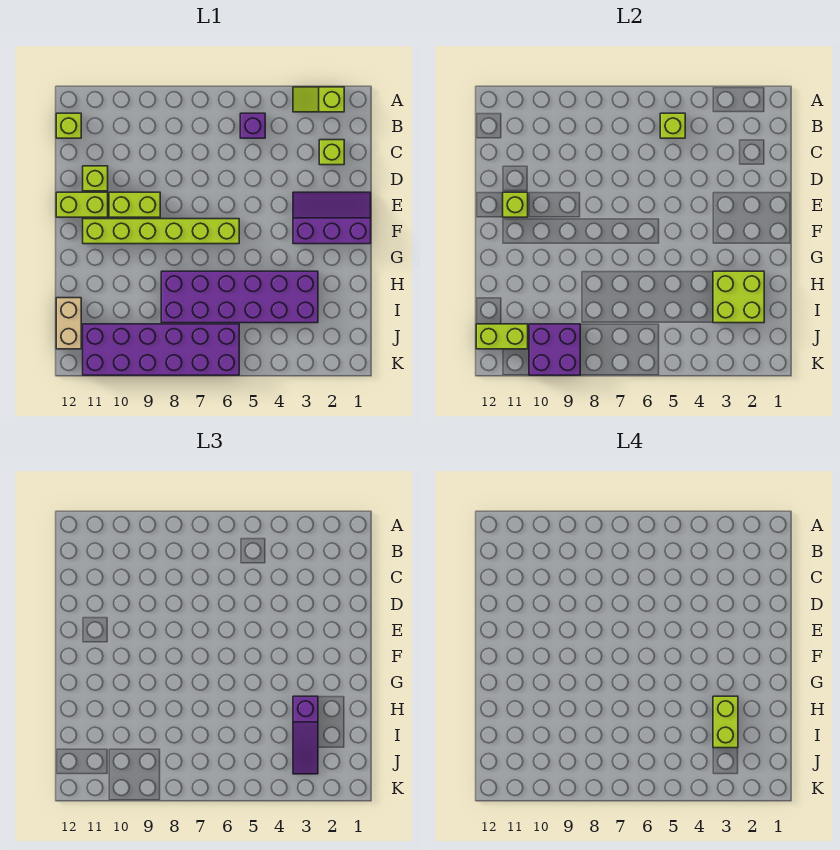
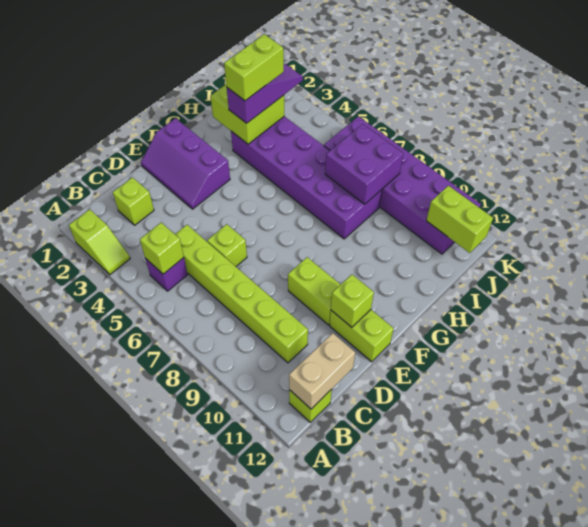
lime 1x1 brick [83,166,108,191] -> lime 1x1 brick moved to [207,224,247,266]
lime 1x6 brick [83,219,239,244] -> lime 1x6 brick moved to [175,225,308,363]
tan 1x2 brick [56,298,81,349] -> tan 1x2 brick moved to [289,333,355,409]
purple 2x2 brick [529,324,580,375] -> purple 2x2 brick moved to [325,124,403,204]

